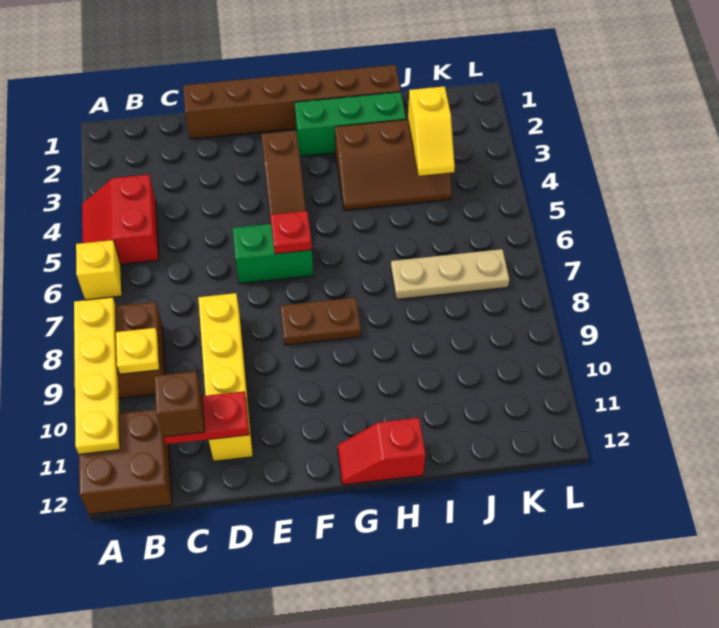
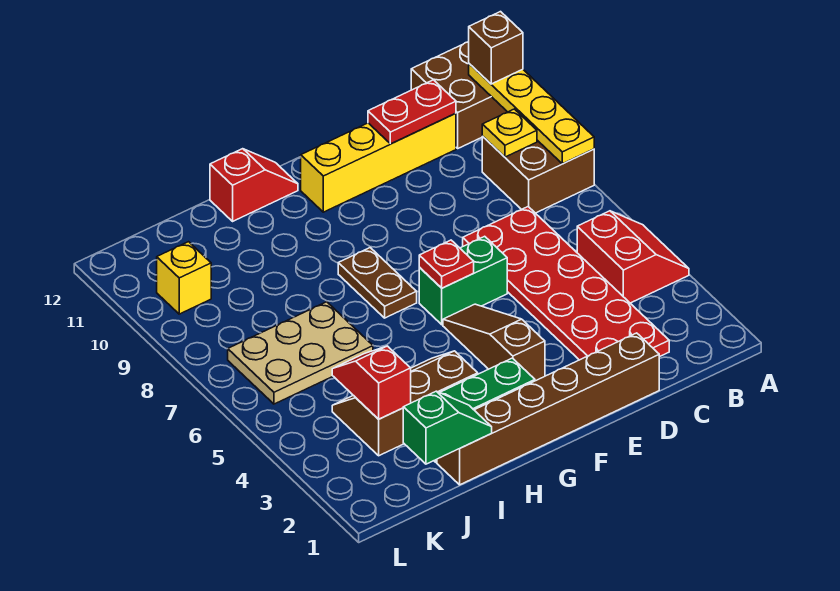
yellow 1x1 brick [76,240,122,300] -> yellow 1x1 brick moved to [157,242,211,314]
none -> red 2x6 plate [463,207,669,360]
brown 1x1 brick [154,371,205,437] -> brown 1x1 brick moved to [469,12,523,84]
yellow 1x4 brick [198,293,253,461] -> yellow 1x4 brick turned to [301,113,456,212]
brown 1x2 plate [280,297,361,345] -> brown 1x2 plate turned to [338,248,417,318]
none -> green 1x2 slope [403,391,492,464]
tan 1x3 plate [391,249,509,299] -> tan 2x3 plate [228,302,373,404]
yellow 1x2 slope [408,86,455,176] -> red 1x2 slope [332,346,411,419]

